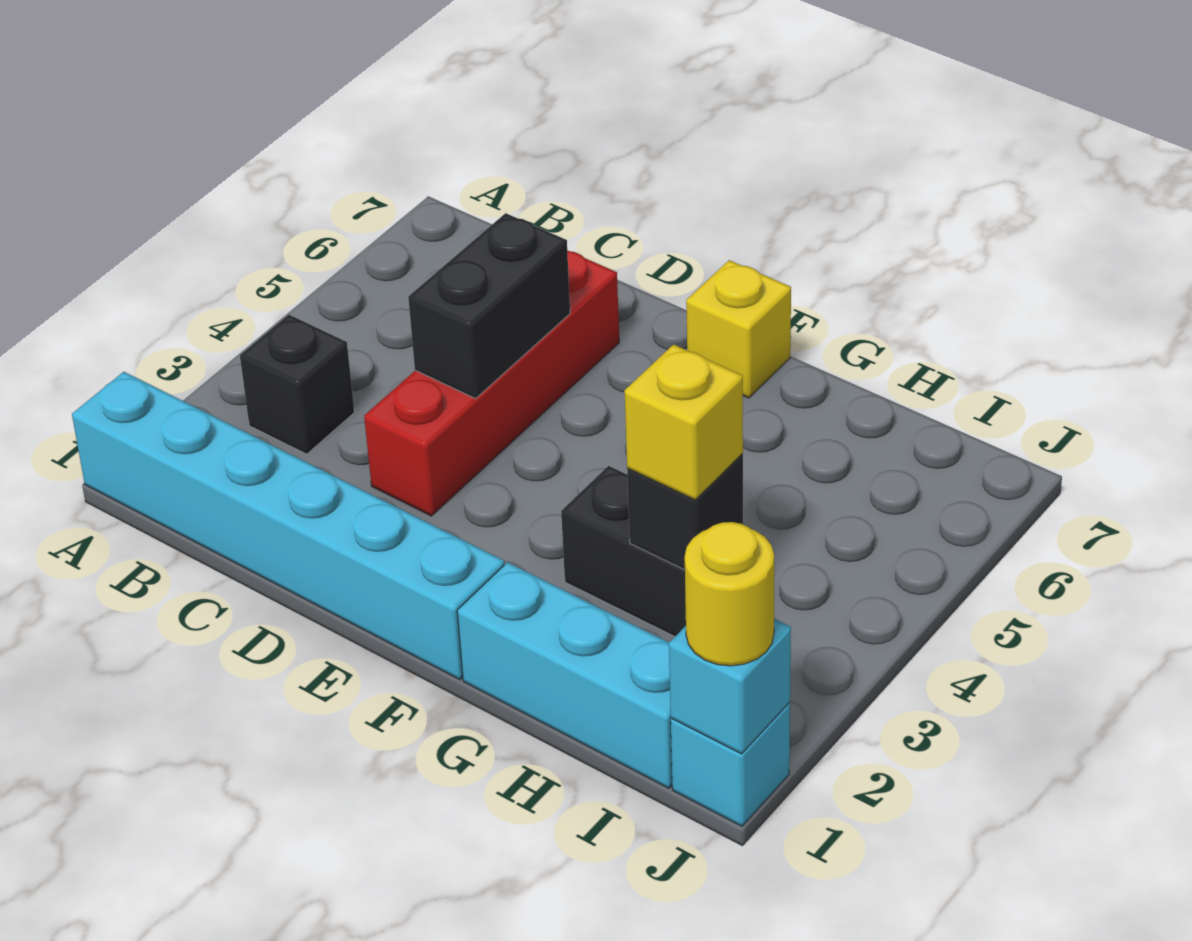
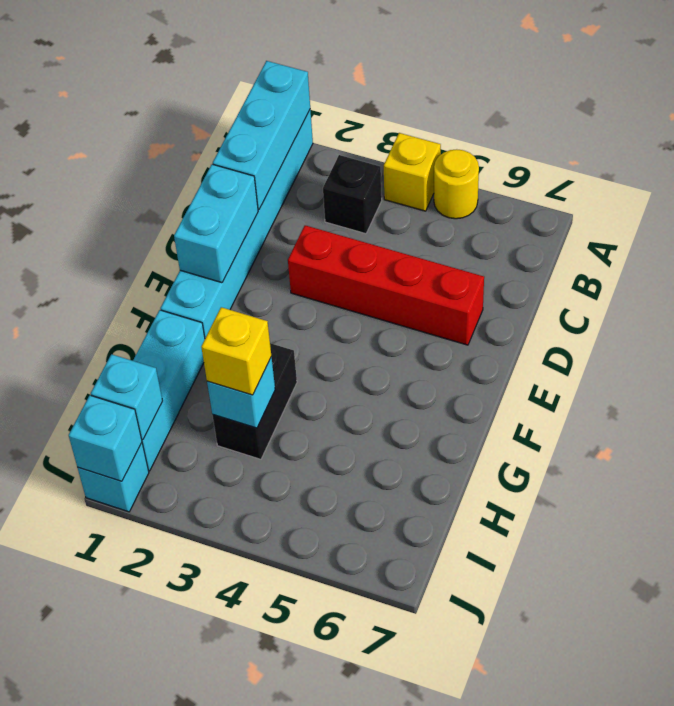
none -> cyan 1x3 brick [213,61,310,210]
none -> cyan 1x2 brick [174,164,258,283]
black 1x2 brick [408,213,570,399] -> none
yellow 1x1 brick [686,260,791,398] -> yellow 1x1 brick moved to [384,133,441,211]
black 1x1 brick [627,454,743,570] -> cyan 1x1 brick [207,357,275,428]
none -> cyan 1x1 brick [91,354,163,440]
yellow 1x1 round brick [685,522,774,666] -> yellow 1x1 round brick moved to [434,150,479,219]

